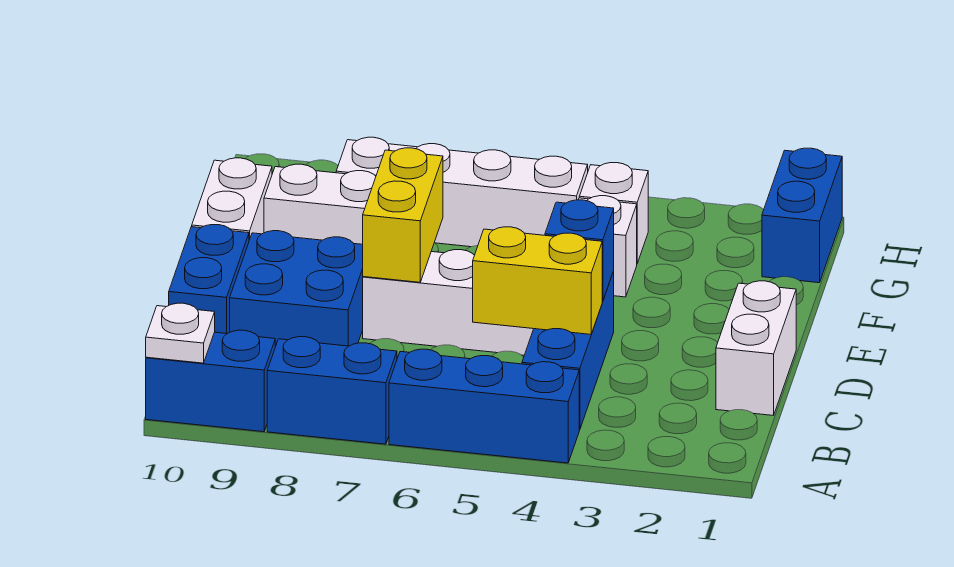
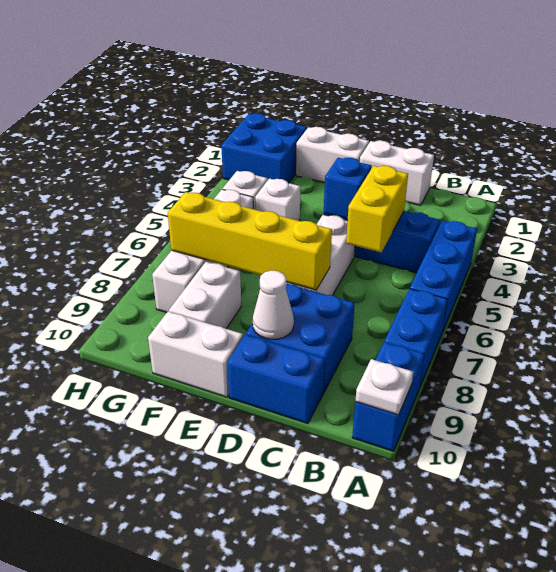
yellow 1x2 brick [363,148,443,282] -> yellow 1x4 brick [168,192,332,290]
none -> white 1x1 cone [253,270,294,339]
none -> white 1x2 brick [296,127,369,183]
blue 1x2 brick [762,148,842,283] -> blue 2x2 brick [221,113,307,183]

